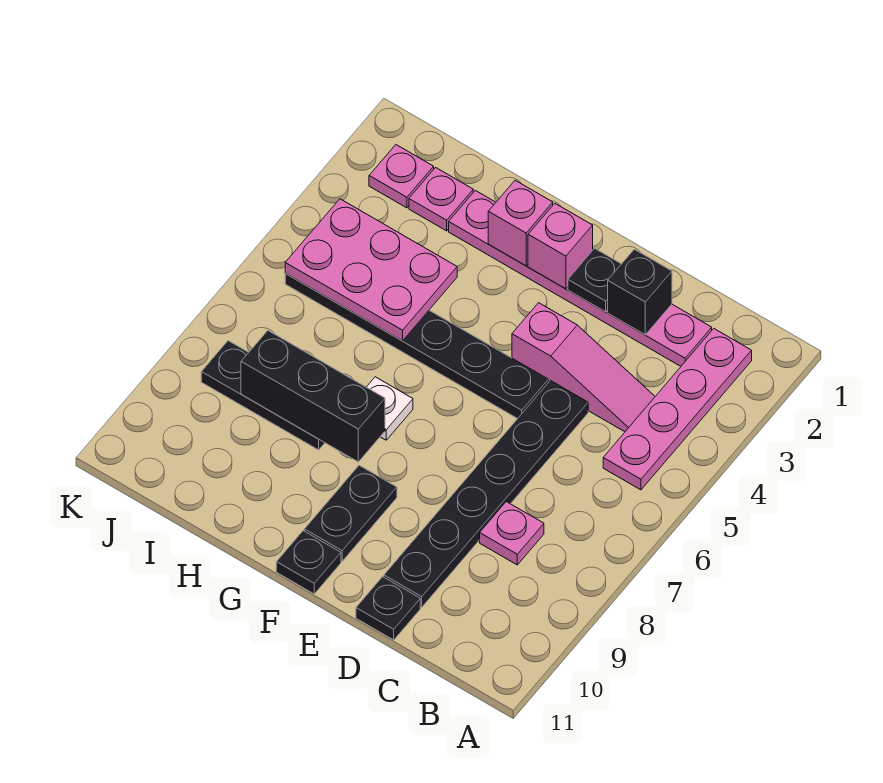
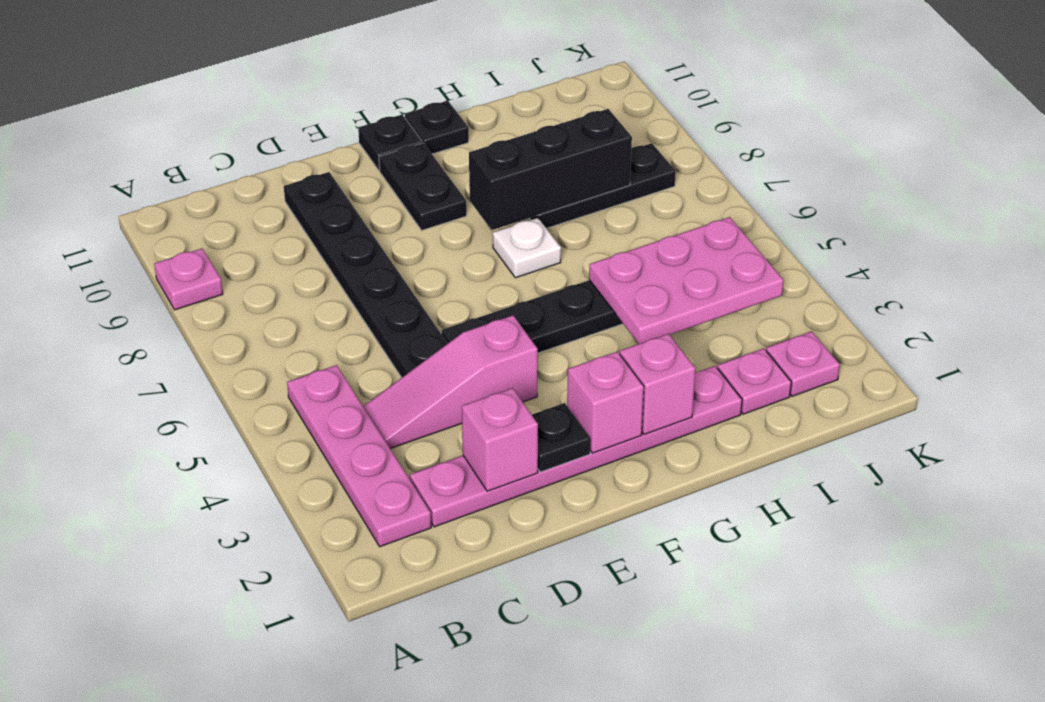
pink 1x1 plate [480,502,544,565] -> pink 1x1 plate moved to [154,249,223,310]
black 1x1 brick [608,249,672,335] -> pink 1x1 brick [462,388,538,491]
black 1x1 plate [356,577,420,640] -> black 1x1 plate moved to [405,101,469,154]

